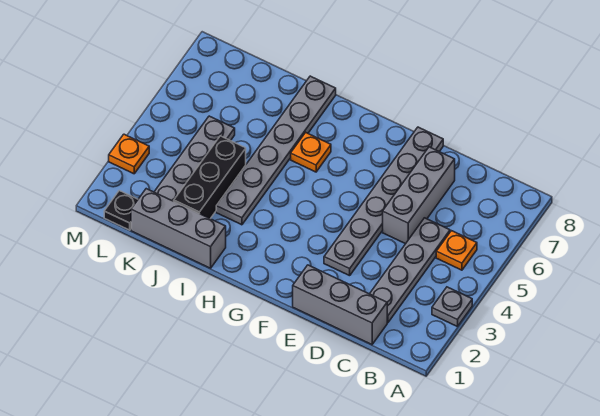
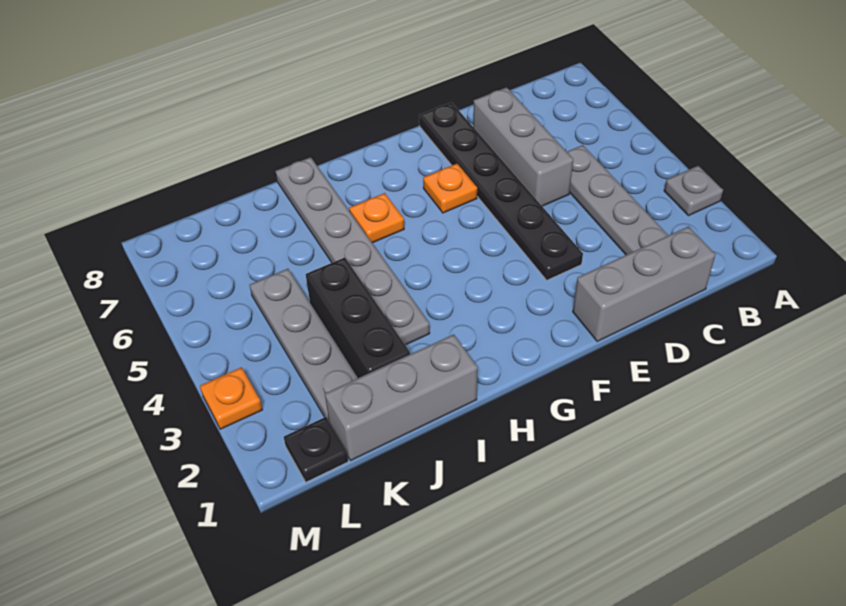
orange 1x1 plate [436,231,477,270] -> orange 1x1 plate moved to [423,164,477,213]
grey 1x6 plate [324,127,443,276] -> black 1x6 plate [419,102,583,280]

